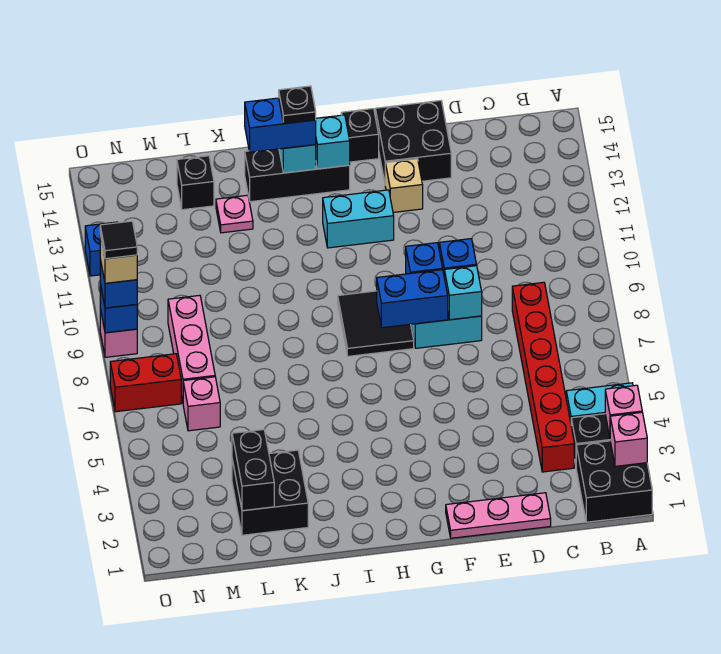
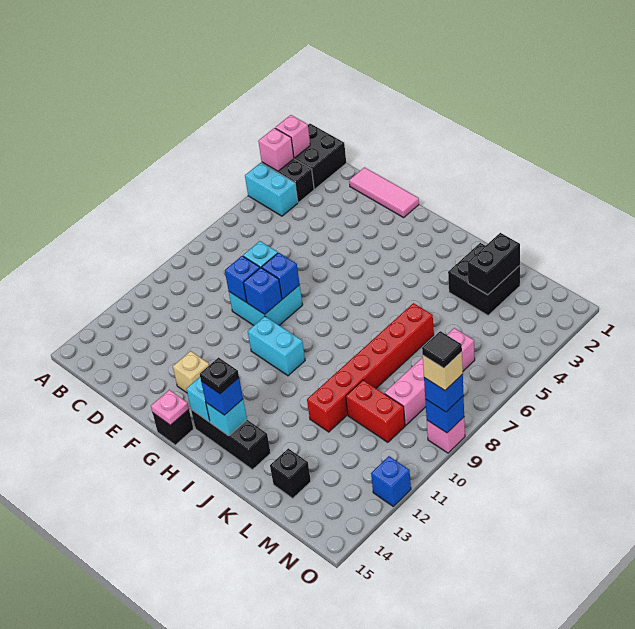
red 1x6 brick [512,282,574,472] -> red 1x6 brick moved to [307,303,434,432]
pink 1x3 plate [446,493,551,538] -> pink 1x3 tile [349,167,419,218]
black 2x2 brick [375,101,451,182] -> none
blue 1x2 brick [377,270,448,328] -> blue 1x1 brick [262,253,300,299]
black 2x2 tile [338,291,414,356] -> none
cyan 1x2 brick [323,190,394,248] -> cyan 1x2 brick moved to [248,316,305,376]
blue 1x2 brick [245,98,316,152] -> blue 1x1 brick [201,378,243,415]
pink 1x1 plate [216,195,253,233] -> pink 1x1 plate moved to [151,390,189,425]
red 1x2 brick [110,354,181,412] -> red 1x2 brick moved to [346,380,405,442]

